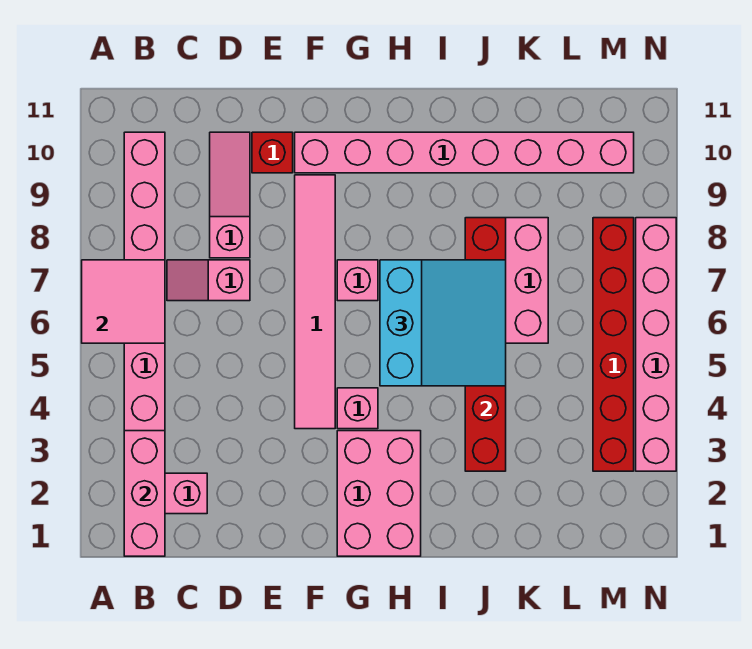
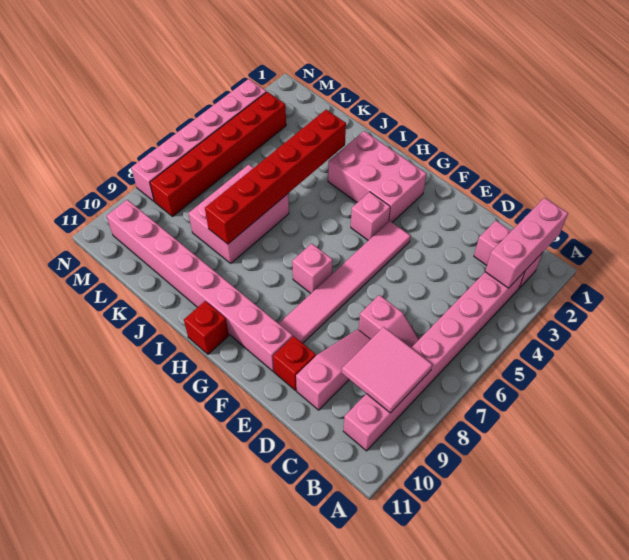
pink 2x2 tile [82,260,165,343] -> pink 2x2 tile moved to [342,327,432,413]
pink 1x3 slope [210,132,250,258] -> pink 1x3 slope turned to [296,329,371,410]
pink 2x3 brick [337,431,421,556] -> pink 2x3 brick turned to [328,131,426,222]
cyan 3x3 slope [380,260,506,386] -> none
none -> red 1x1 brick [184,301,229,354]

